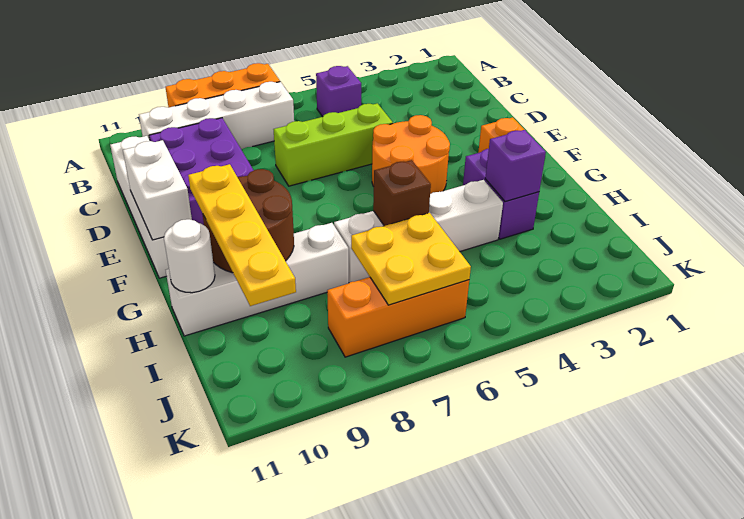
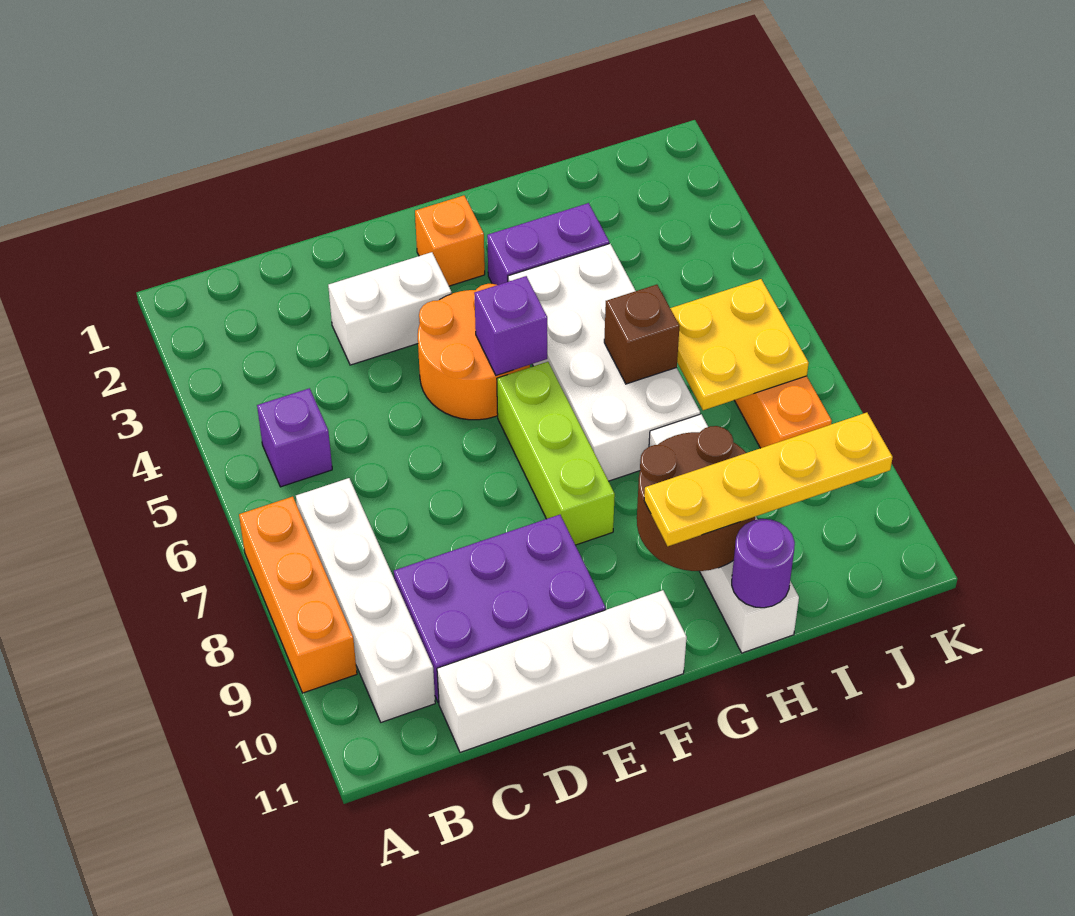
lime 1x3 brick [274,103,393,186] -> lime 1x3 brick moved to [497,362,615,545]
white 1x2 brick [123,140,192,240] -> white 1x2 brick moved to [328,252,452,365]
purple 1x1 brick [485,130,546,202] -> purple 1x1 brick moved to [474,276,547,376]
white 1x4 brick [334,180,503,283] -> white 2x4 brick [508,244,700,481]
white 1x1 round brick [164,219,215,293] -> purple 1x1 round brick [732,519,795,608]

